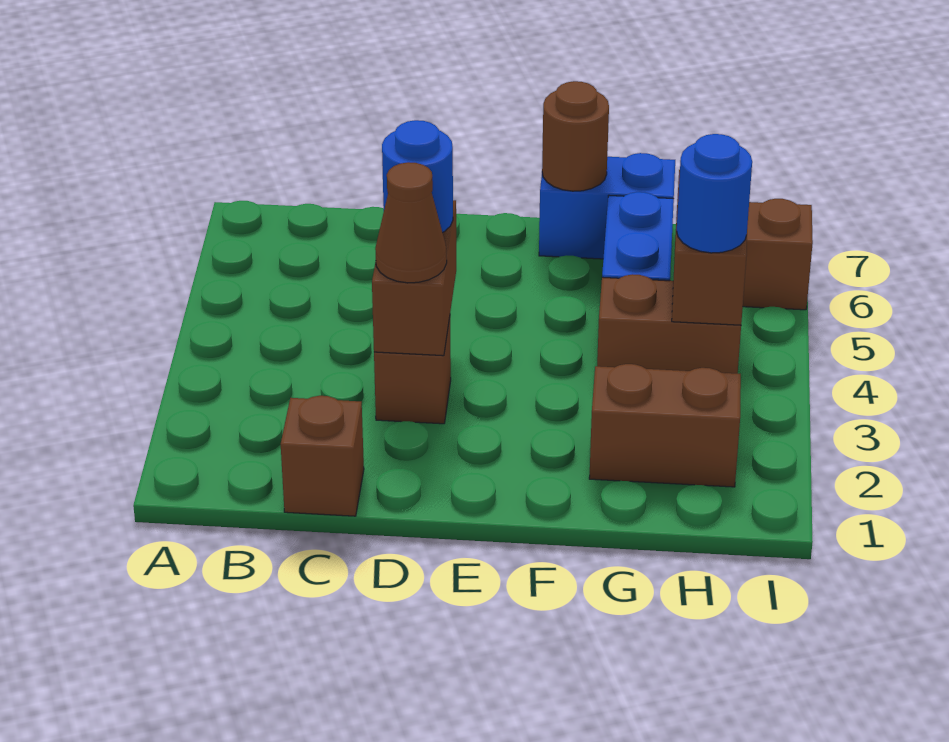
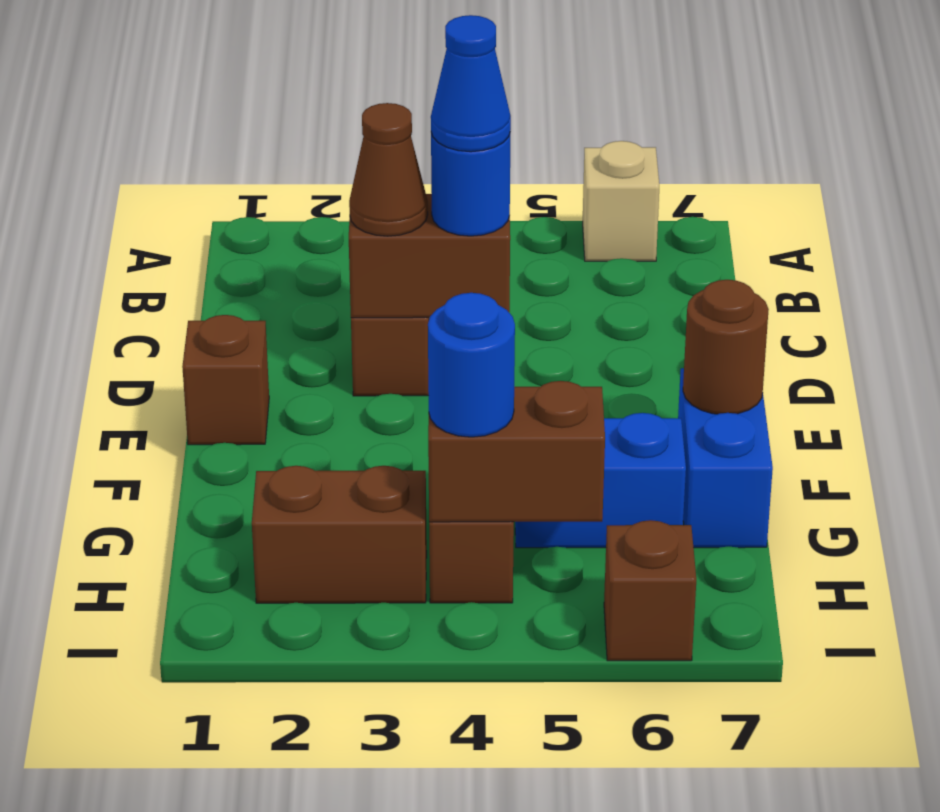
none -> tan 1x1 brick [583,141,659,261]
brown 1x1 brick [281,396,364,516] -> brown 1x1 brick moved to [182,315,269,445]
none -> blue 1x1 cone [431,15,511,152]
brown 1x2 brick [589,364,741,487] -> brown 1x2 brick turned to [252,466,427,603]

